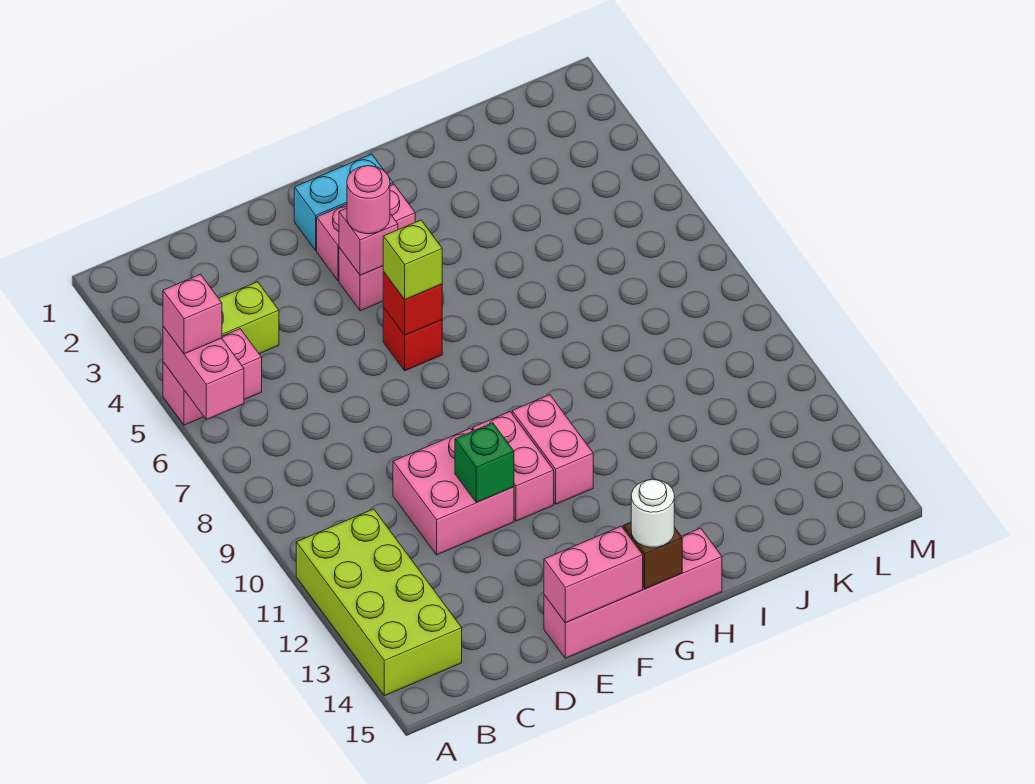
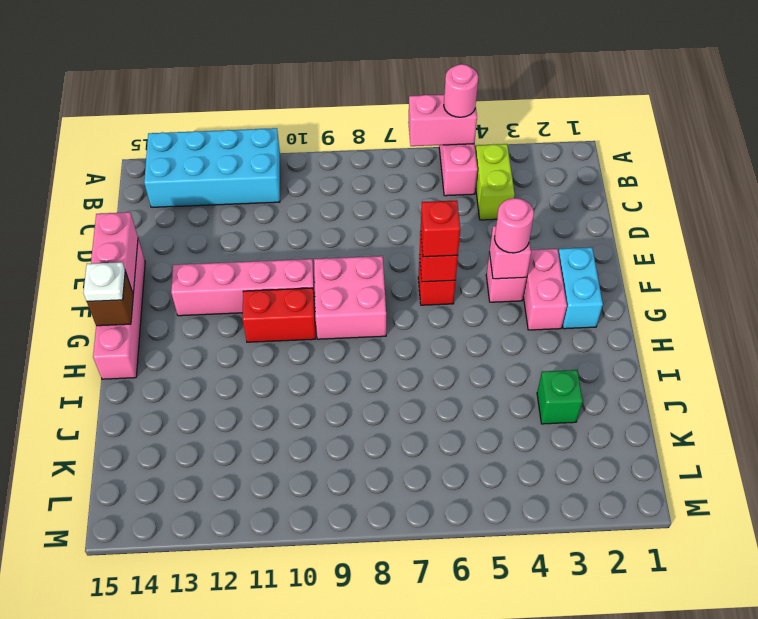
pink 1x1 brick [163,274,222,354] -> pink 1x1 round brick [444,64,478,117]
lime 2x4 brick [296,509,462,696] -> cyan 2x4 brick [144,128,280,207]
pink 2x2 brick [393,428,514,555] -> pink 2x2 brick moved to [314,256,386,339]
green 1x1 brick [455,423,514,502] -> green 1x1 brick moved to [537,370,583,424]
lime 1x1 brick [383,220,442,299] -> red 1x1 brick [421,200,460,257]
pink 1x2 brick [473,412,554,521] -> pink 1x4 brick [171,259,315,316]
pink 1x2 brick [512,395,593,504] -> red 1x2 brick [243,288,316,342]
white 1x1 round brick [631,479,674,547] -> white 1x1 plate [84,262,125,301]

